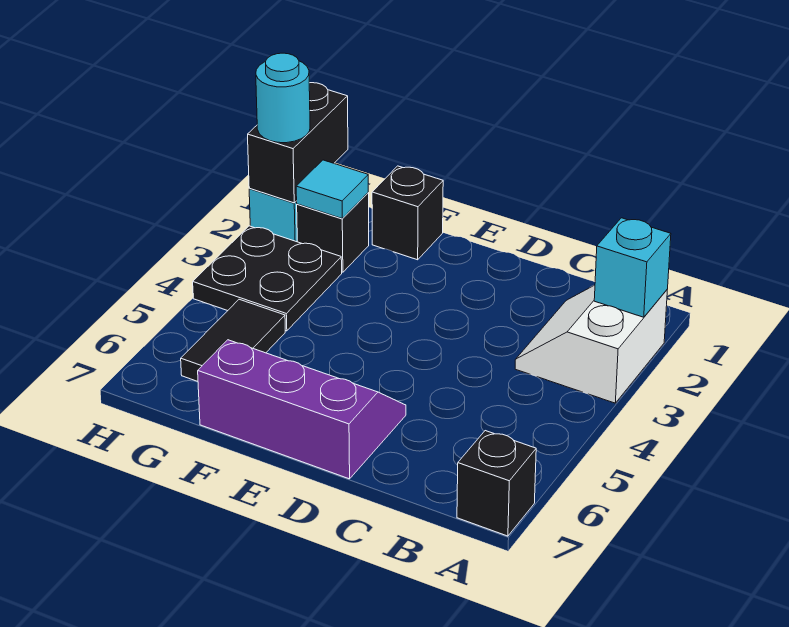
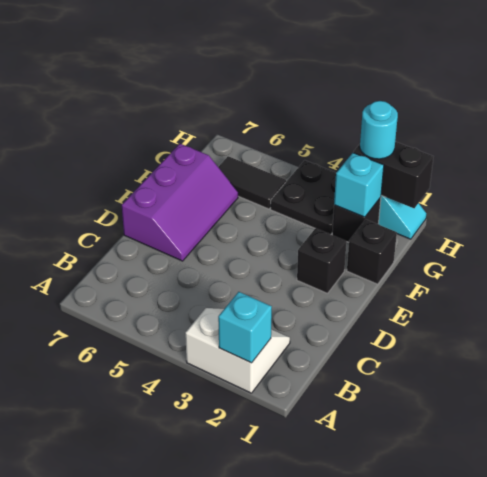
black 1x1 brick [457,431,536,536] -> black 1x1 brick moved to [297,228,347,293]
cyan 1x1 tile [296,160,368,219] -> cyan 1x1 brick [334,153,384,217]

